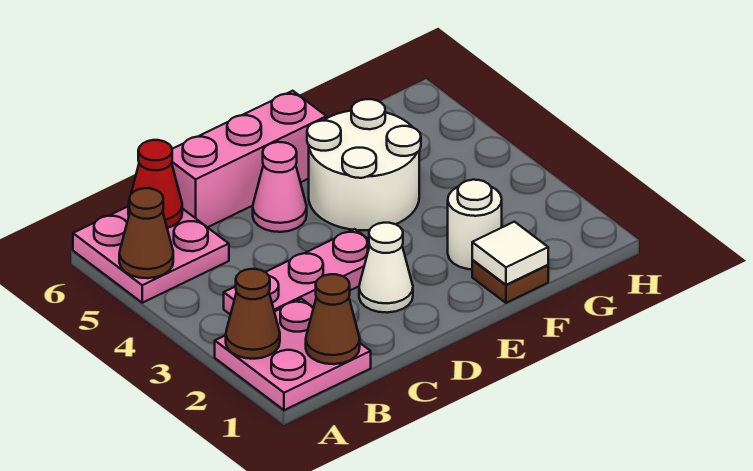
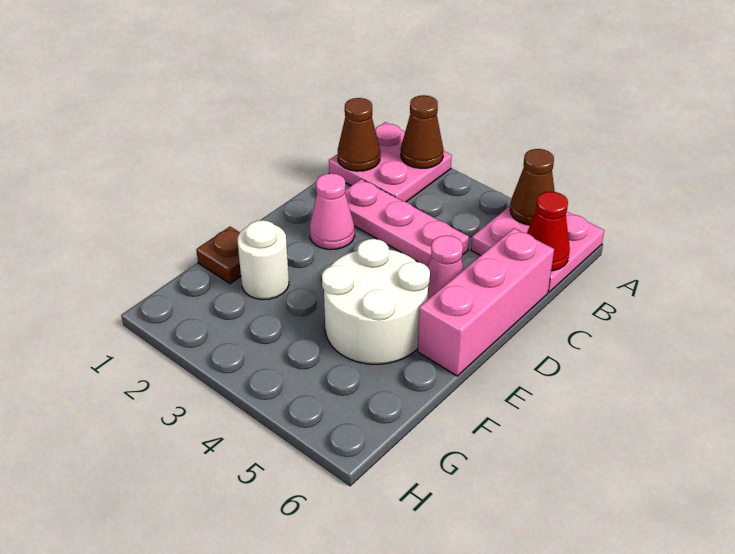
pink 1x3 plate [224,229,370,315] -> pink 1x3 plate turned to [345,179,469,267]
white 1x1 cone [359,223,413,313] -> pink 1x1 cone [310,173,355,250]
white 1x1 tile [472,222,548,285] -> none

